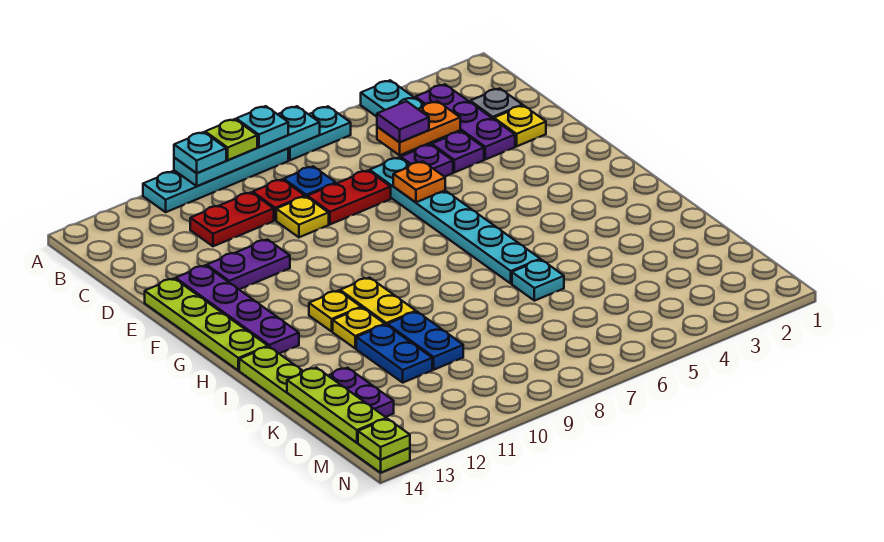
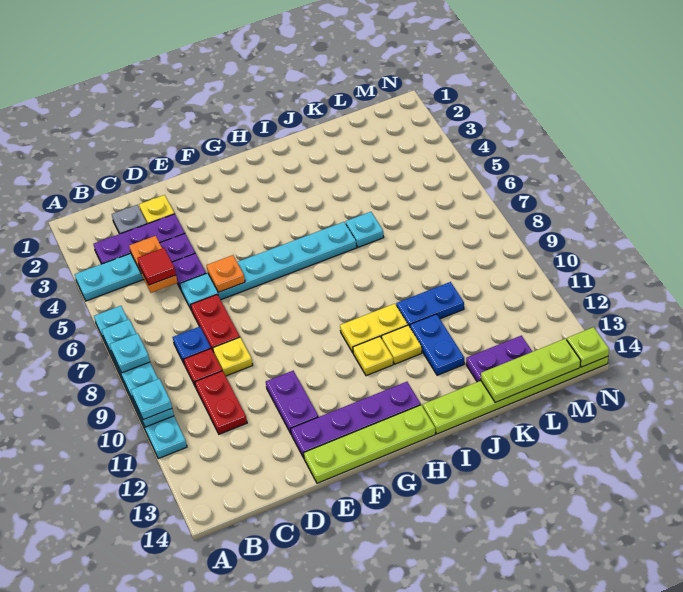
lime 1x1 plate [205,119,257,160] -> none
purple 1x1 tile [377,101,429,142] -> red 1x1 tile [137,248,176,285]
blue 1x2 plate [356,325,432,383] -> blue 1x2 plate turned to [410,314,464,375]

